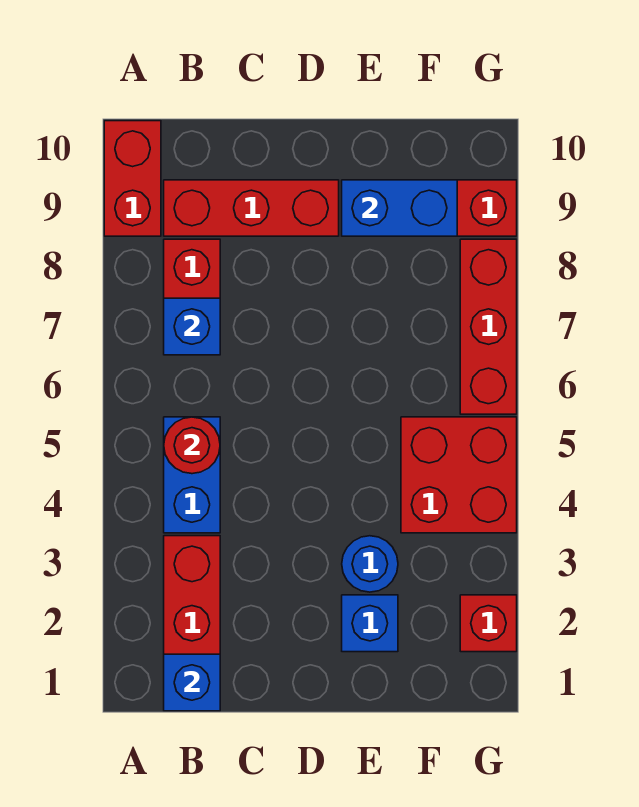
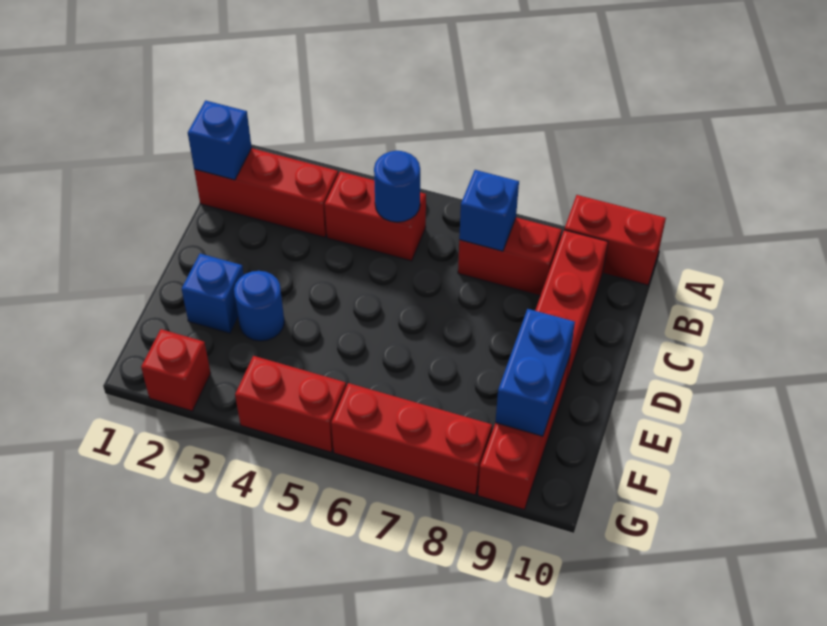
blue 1x2 brick [164,417,220,533] -> red 1x2 brick [325,171,426,261]
red 1x1 round brick [164,417,220,474] -> blue 1x1 round brick [374,151,420,222]
red 2x2 brick [401,417,517,533] -> red 1x2 brick [235,356,346,452]

